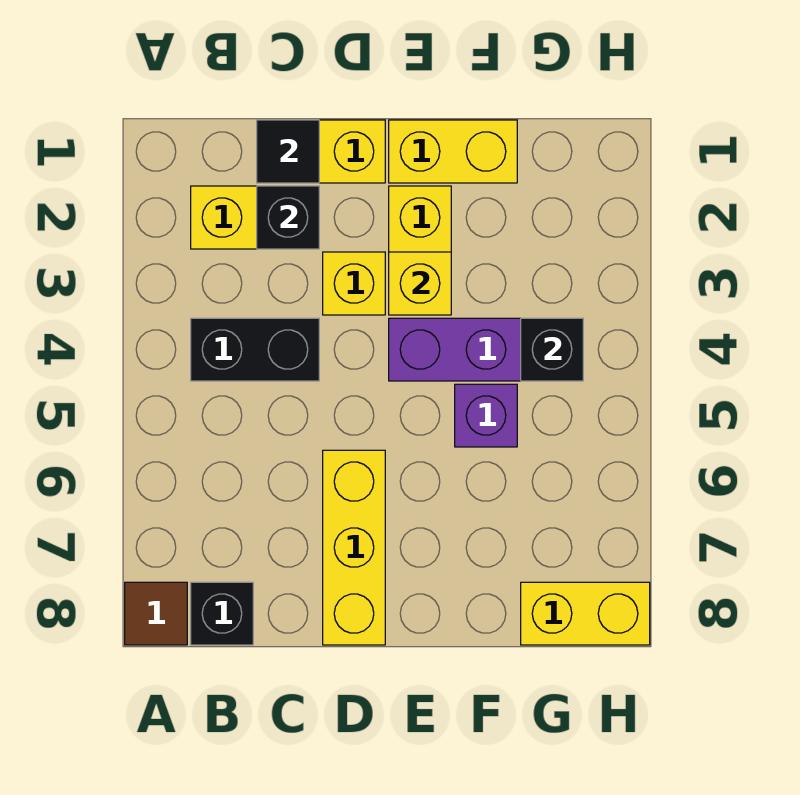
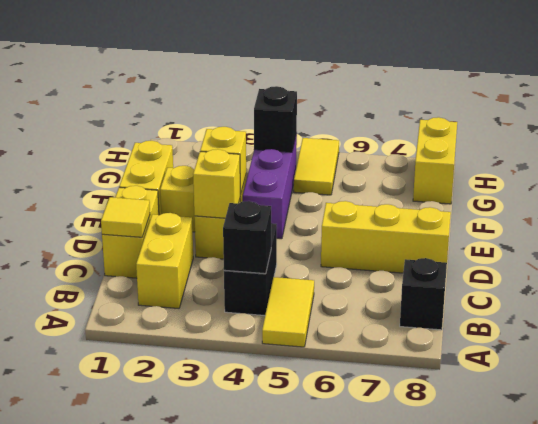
none -> yellow 1x2 tile [262,277,314,347]
brown 1x1 tile [125,582,187,645] -> none
black 1x1 tile [257,120,319,183] -> yellow 1x1 tile [101,197,150,237]
black 1x1 brick [257,186,319,249] -> black 1x1 brick moved to [223,201,271,274]
none -> yellow 1x1 brick [193,149,240,218]
purple 1x1 brick [455,384,517,447] -> none
none -> yellow 1x2 tile [294,138,339,195]

